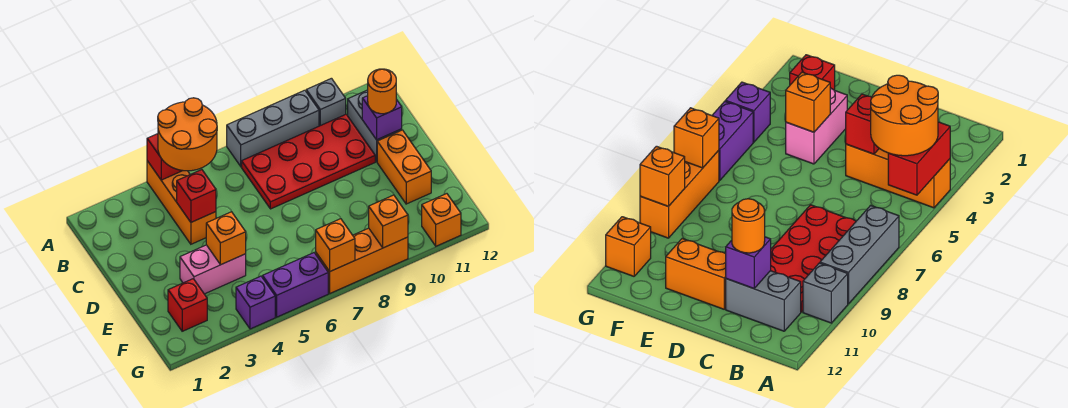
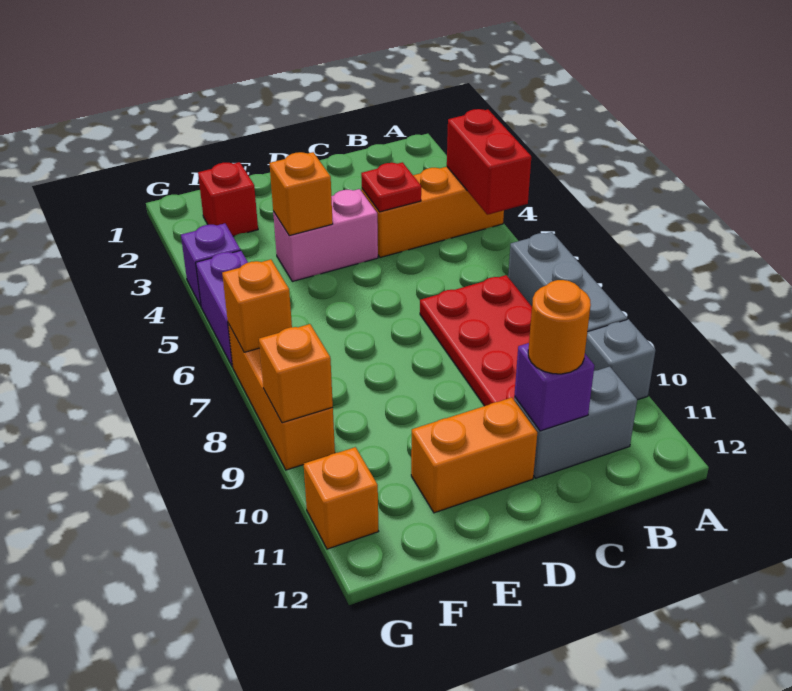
orange 2x2 round brick [158,98,217,171] -> none
red 1x1 brick [177,170,216,222] -> red 1x1 plate [361,162,421,212]
pink 1x2 brick [180,245,246,294] -> pink 1x2 brick turned to [273,189,378,282]

